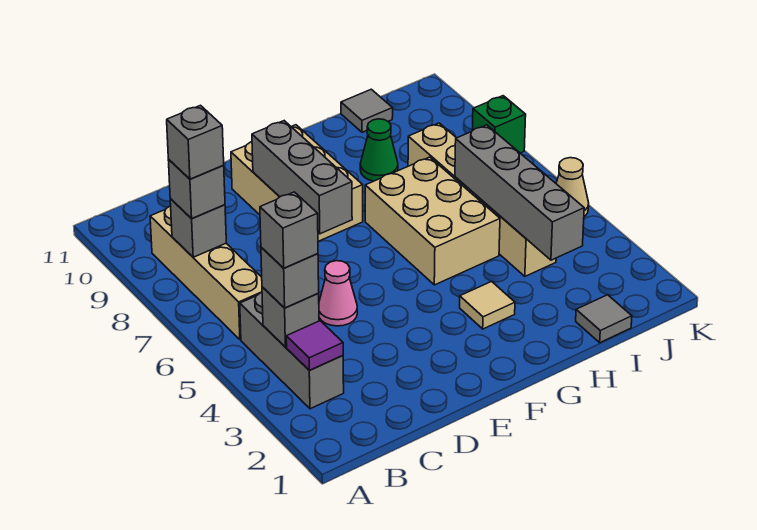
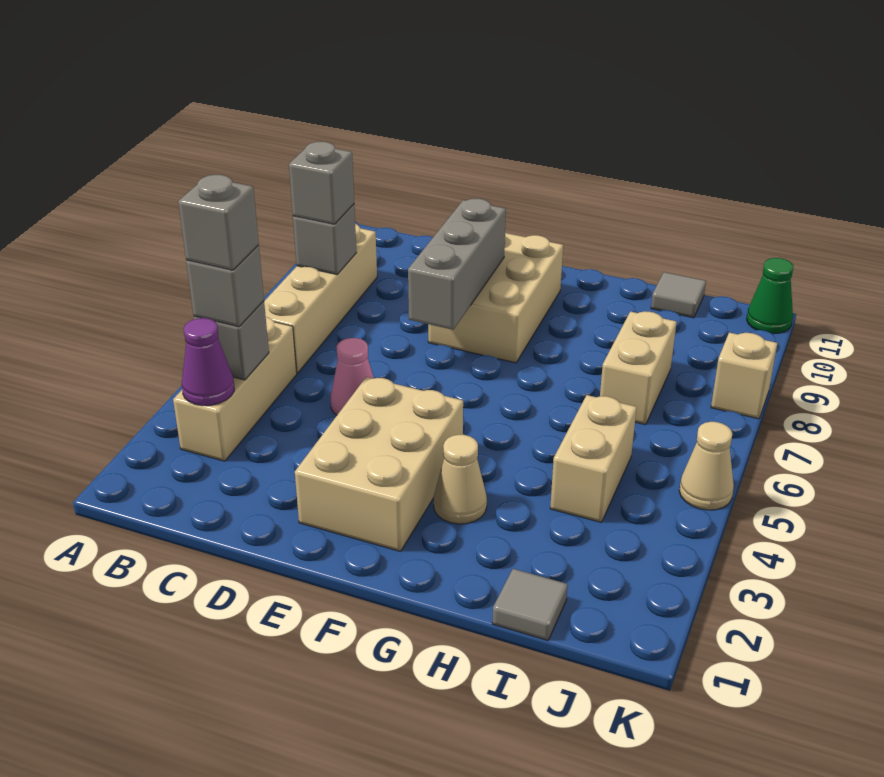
grey 1x3 brick [240,293,344,409] -> tan 1x3 brick [173,317,297,461]
purple 1x1 tile [286,321,343,370] -> purple 1x1 cone [182,318,234,406]
grey 1x1 brick [167,105,224,179] -> none
tan 1x1 tile [460,281,515,329] -> tan 1x1 cone [434,435,487,524]
tan 2x3 brick [365,157,500,285] -> tan 2x3 brick moved to [295,377,463,551]
green 1x1 cone [360,119,398,181] -> green 1x1 cone moved to [747,258,793,334]
grey 1x4 brick [455,125,584,260] -> none
green 1x1 brick [472,96,526,153] -> tan 1x1 brick [711,333,777,419]

